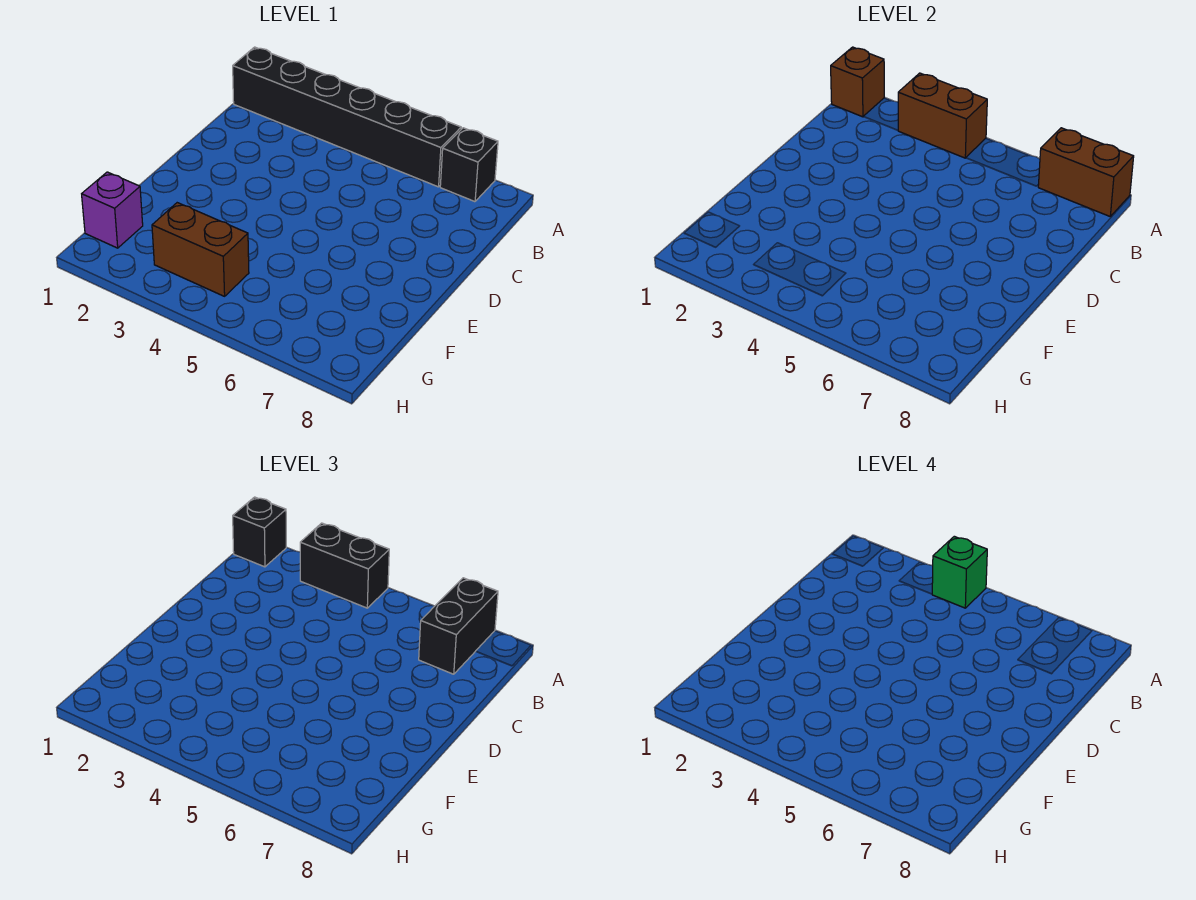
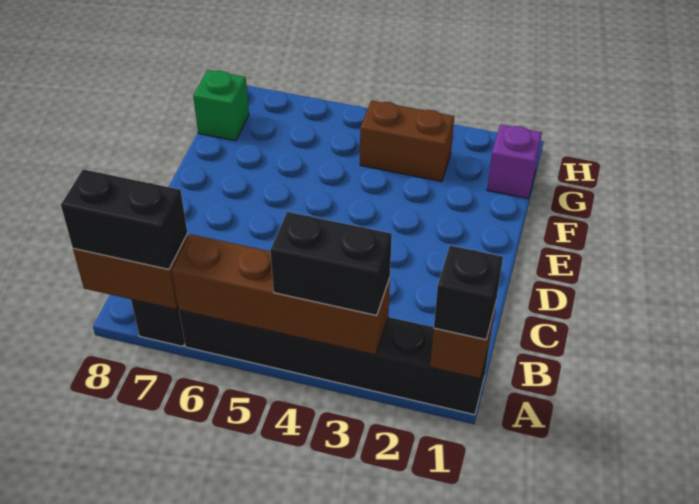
brown 1x2 brick [898,73,987,158] -> brown 1x4 brick [172,234,390,355]
green 1x1 brick [932,536,987,608] -> green 1x1 brick moved to [193,70,249,141]
black 1x2 brick [419,578,498,674] -> black 1x2 brick turned to [61,169,188,269]

